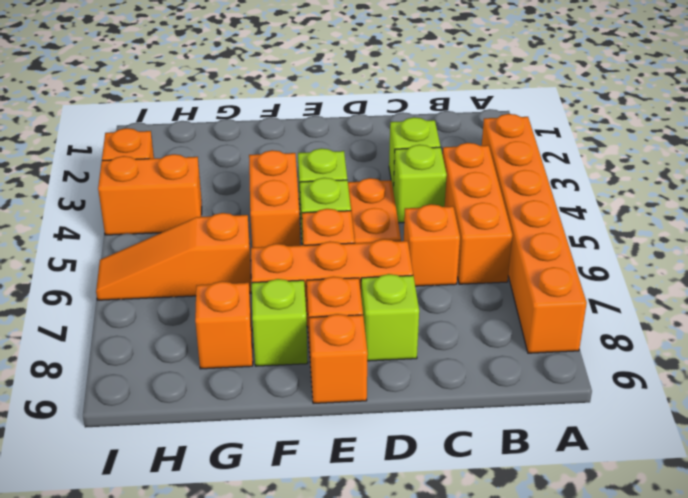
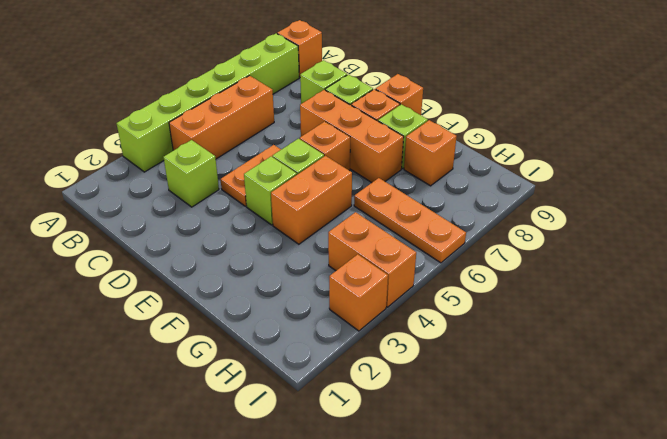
orange 1x6 brick [482,114,587,353] -> lime 1x6 brick [116,34,299,172]
lime 1x1 brick [394,145,447,223] -> lime 1x1 brick moved to [300,60,347,104]
orange 1x1 brick [404,204,460,286] -> orange 1x1 brick moved to [277,20,322,77]
orange 1x3 slope [96,213,251,300] -> orange 1x3 plate [354,178,466,263]

